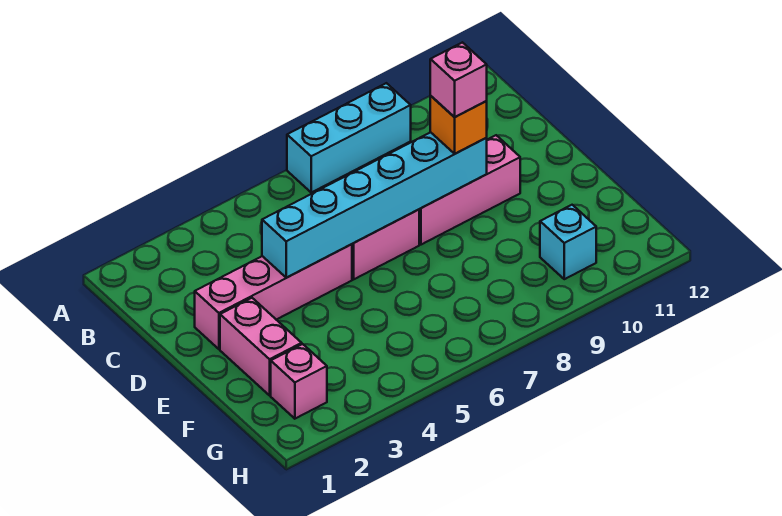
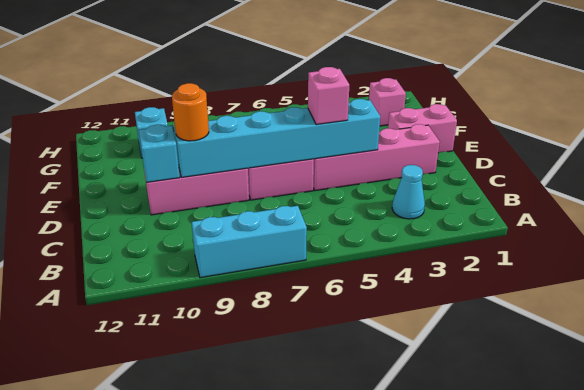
none -> cyan 1x1 cone [392,165,425,219]
orange 1x1 brick [430,96,487,154] -> orange 1x1 round brick [172,83,209,141]
pink 1x1 brick [430,42,487,117] -> pink 1x1 brick moved to [308,67,349,125]
none -> cyan 1x1 brick [139,125,180,182]
pink 1x2 brick [220,298,302,395] -> pink 1x2 brick turned to [388,104,457,153]

